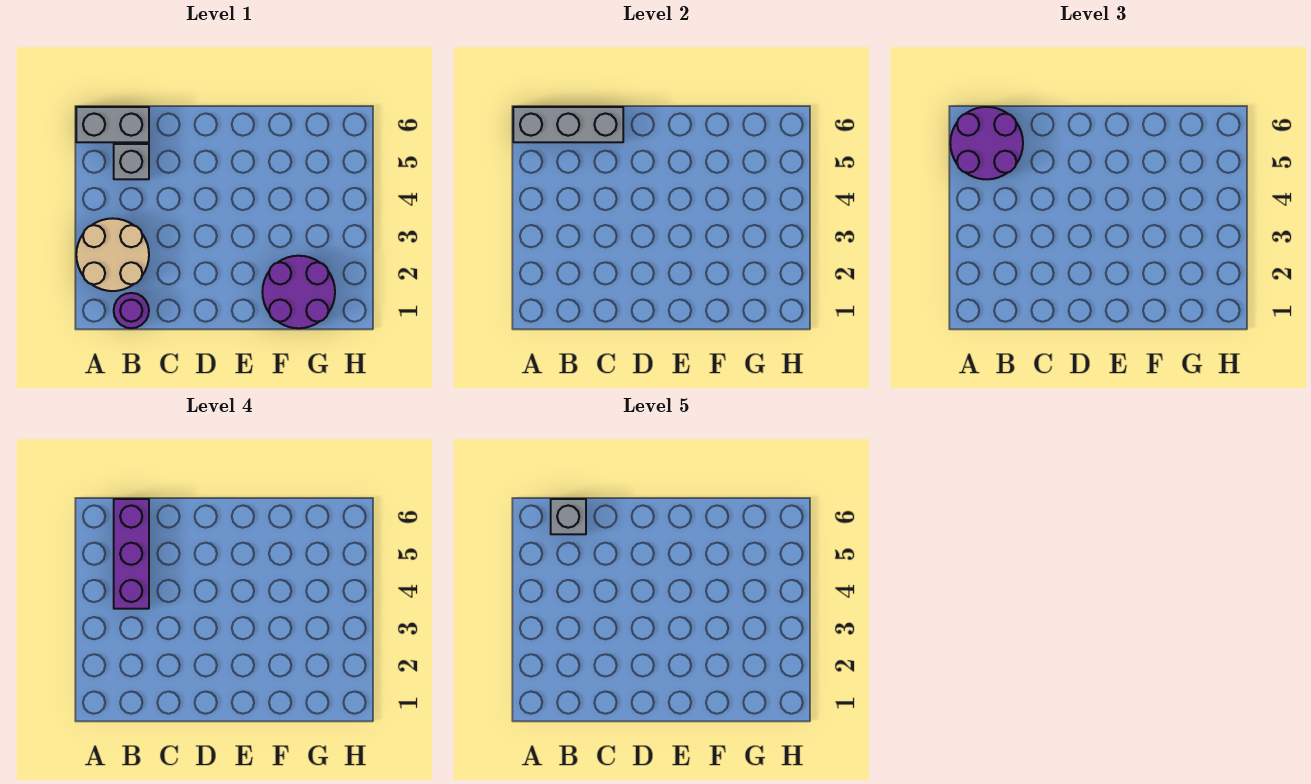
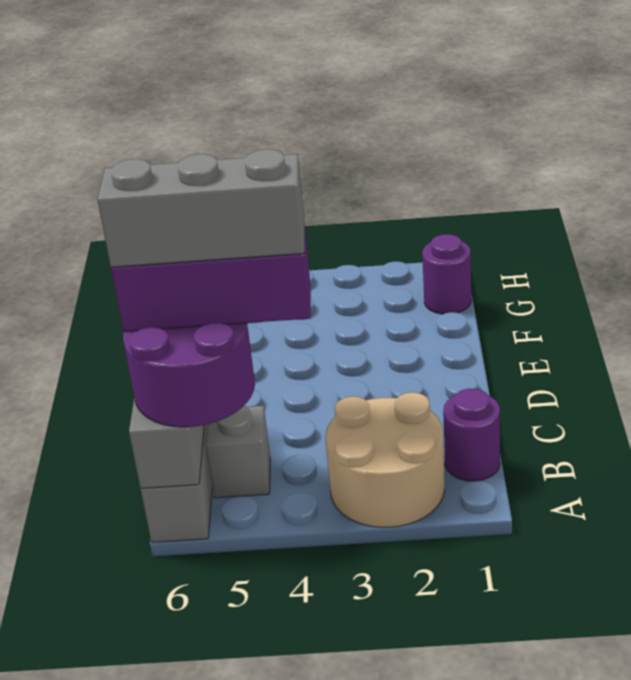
grey 1x1 brick [551,499,586,534] -> grey 1x3 brick [98,149,304,267]
purple 2x2 round brick [262,256,335,328] -> purple 1x1 round brick [422,234,471,314]

